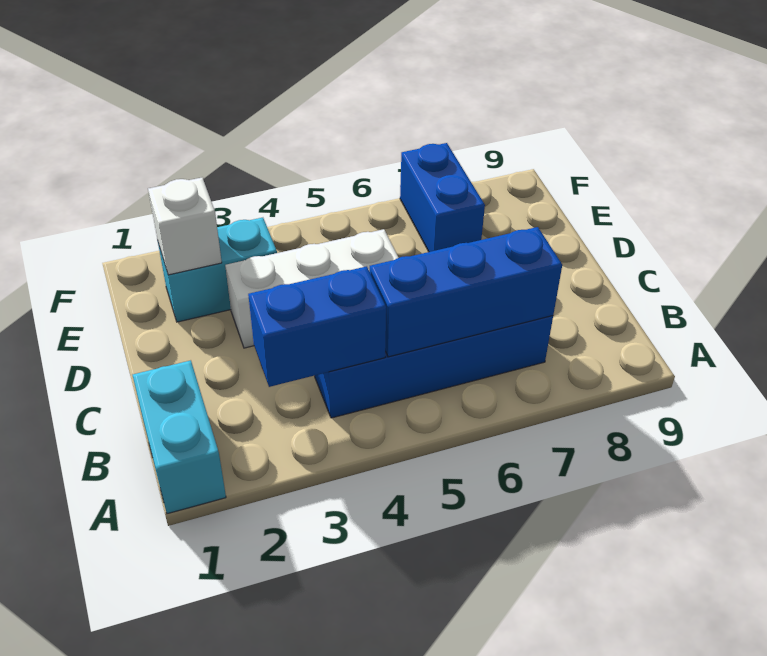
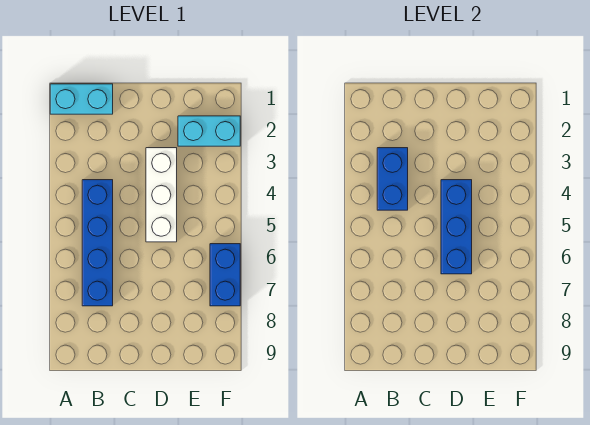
blue 1x3 brick [369,227,562,357] -> blue 1x3 brick moved to [441,180,472,274]
cyan 1x2 brick [158,218,277,322] -> cyan 1x2 brick turned to [178,116,240,146]
white 1x1 brick [148,178,222,275] -> none
blue 1x2 brick [400,143,485,252] -> blue 1x2 brick turned to [210,244,240,306]

